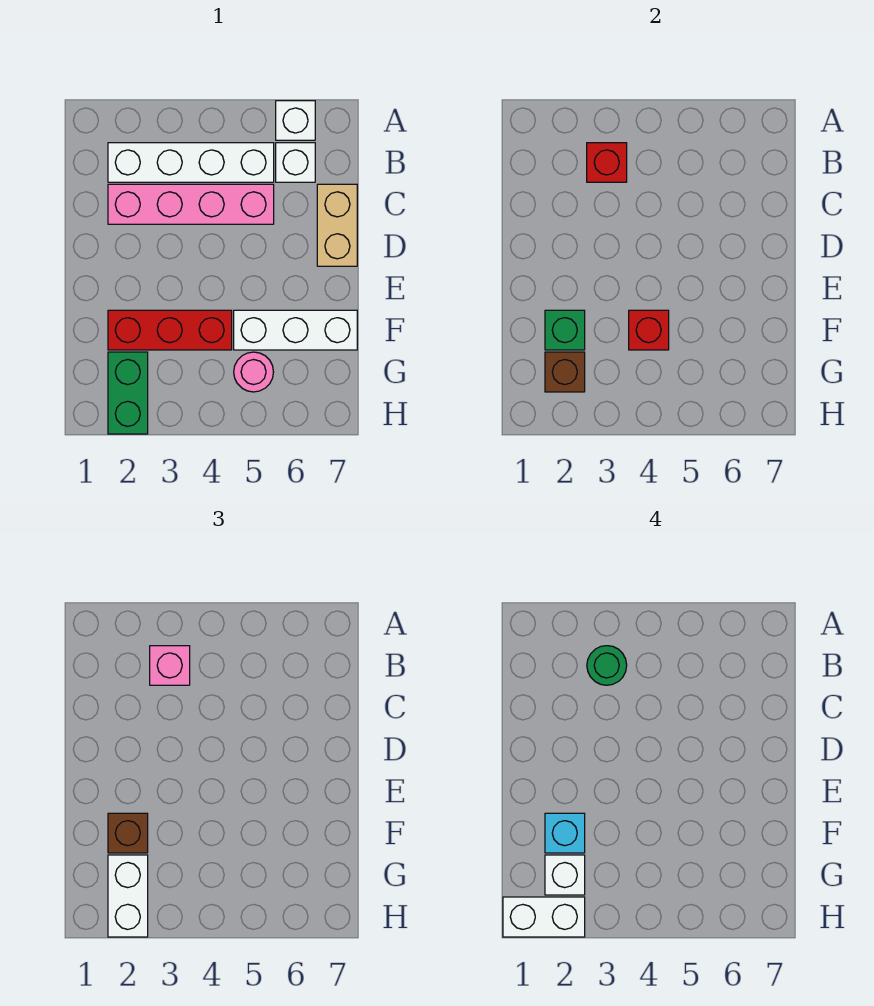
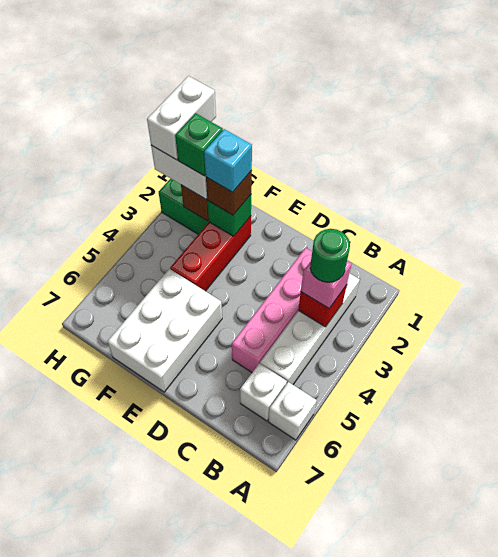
tan 1x2 brick [317,184,357,266] -> none
red 1x1 brick [629,310,669,350] -> none
white 1x3 brick [234,310,357,350] -> white 2x3 brick [108,269,222,392]
white 1x1 brick [545,855,585,895] -> green 1x1 brick [175,113,223,176]
pink 1x1 round brick [234,352,273,392] -> none

